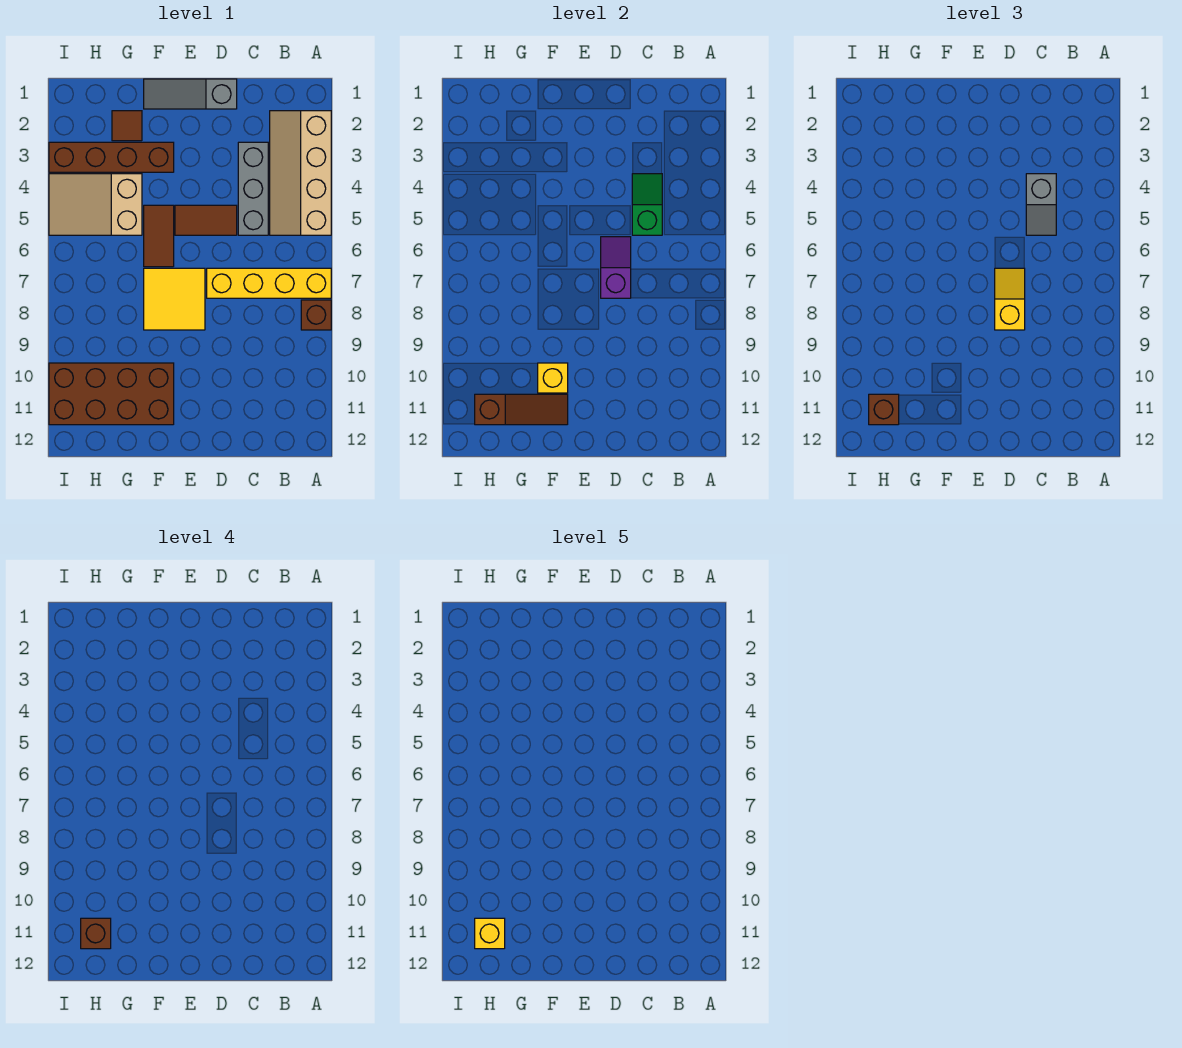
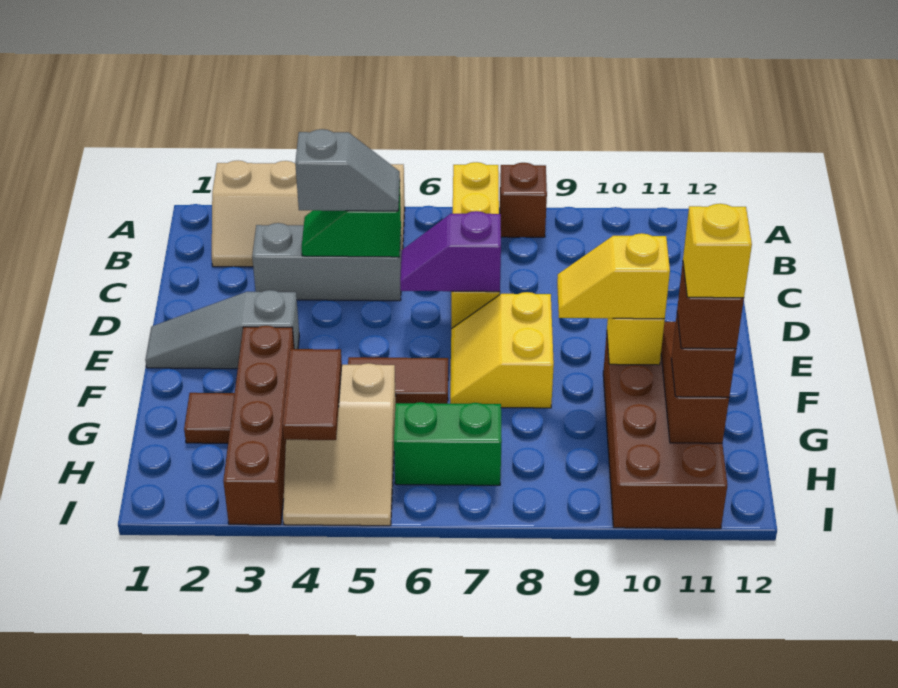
grey 1x3 slope [144,79,237,109] -> grey 1x3 slope turned to [145,290,299,369]
brown 1x2 tile [175,205,237,235] -> brown 1x2 tile moved to [282,349,342,440]
yellow 1x2 slope [995,268,1025,330] -> yellow 1x2 slope moved to [557,233,670,319]
yellow 2x2 tile [144,268,205,330] -> yellow 2x2 slope [450,292,554,408]
none -> green 1x2 brick [394,402,502,485]

